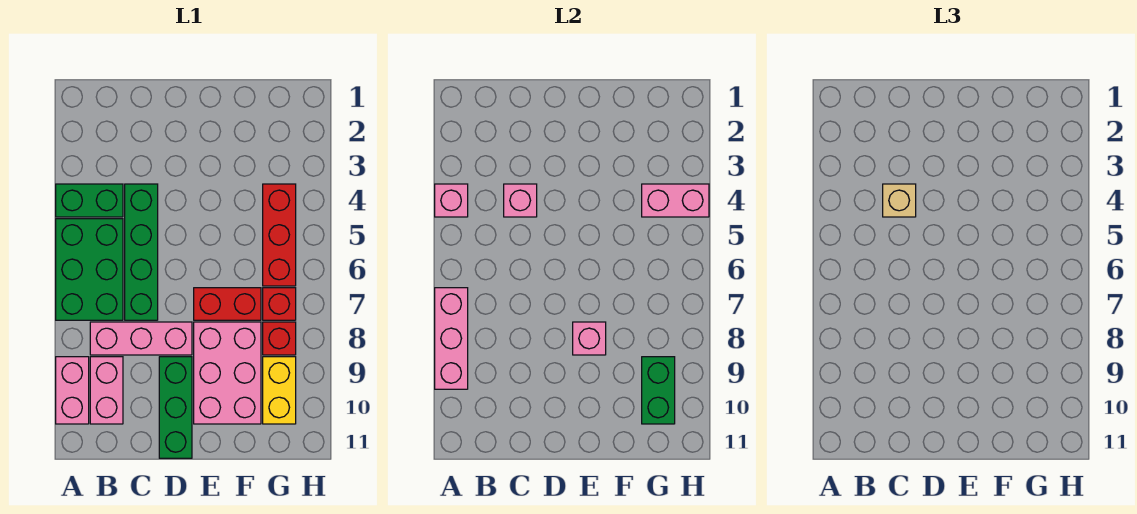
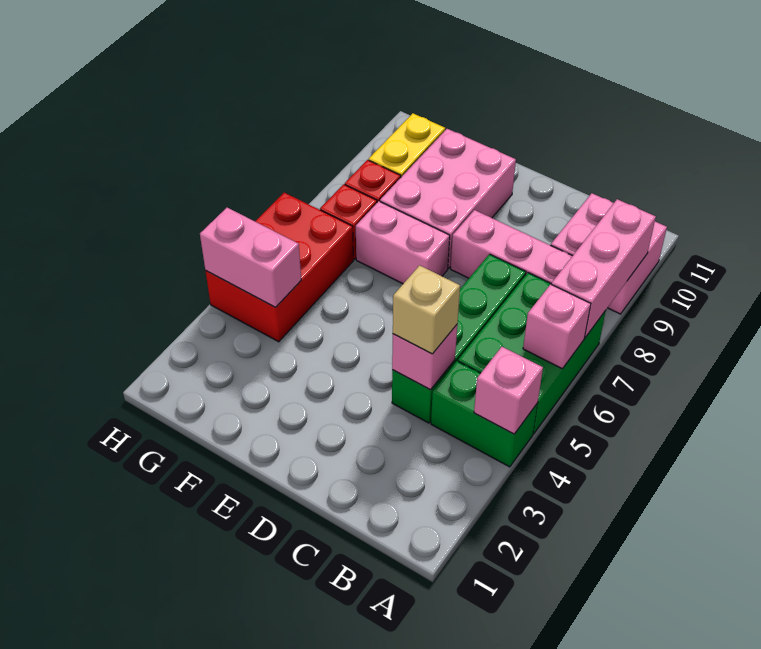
green 1x3 brick [159,357,192,458] -> none
red 1x2 brick [194,288,261,320] -> pink 1x2 brick [356,201,450,284]
pink 1x1 brick [573,322,606,355] -> pink 1x1 brick moved to [523,284,591,368]
red 1x3 brick [263,184,296,286] -> red 2x3 brick [206,193,353,342]
green 1x2 brick [642,357,675,424] -> none

